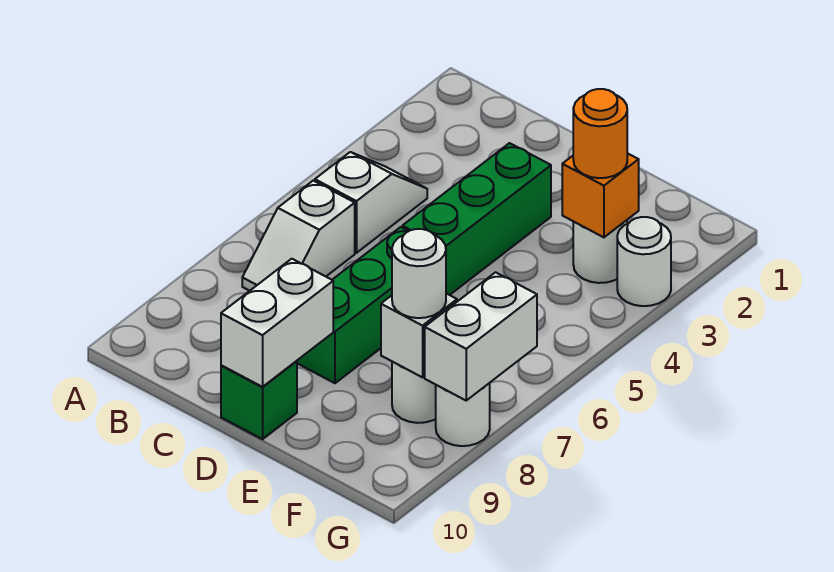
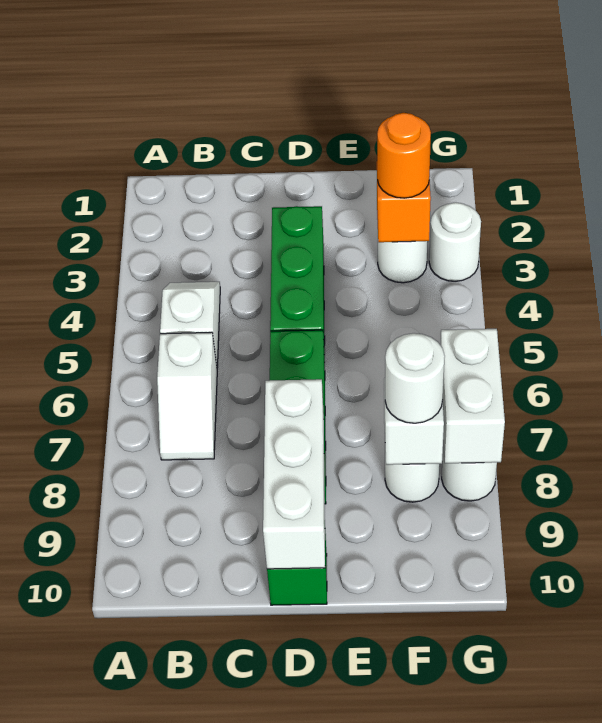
white 1x2 brick [221,259,333,387] -> white 1x3 brick [263,379,325,569]

